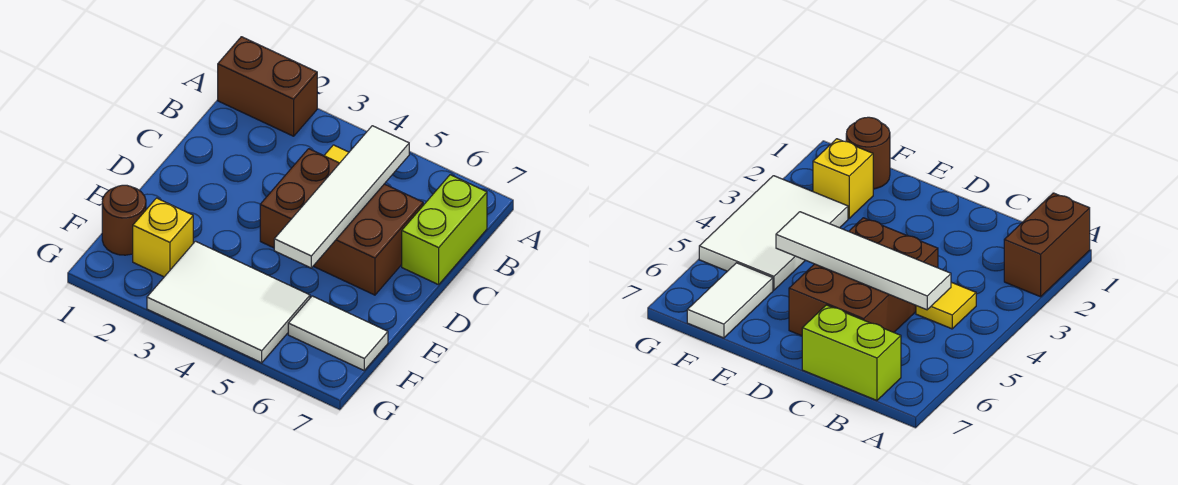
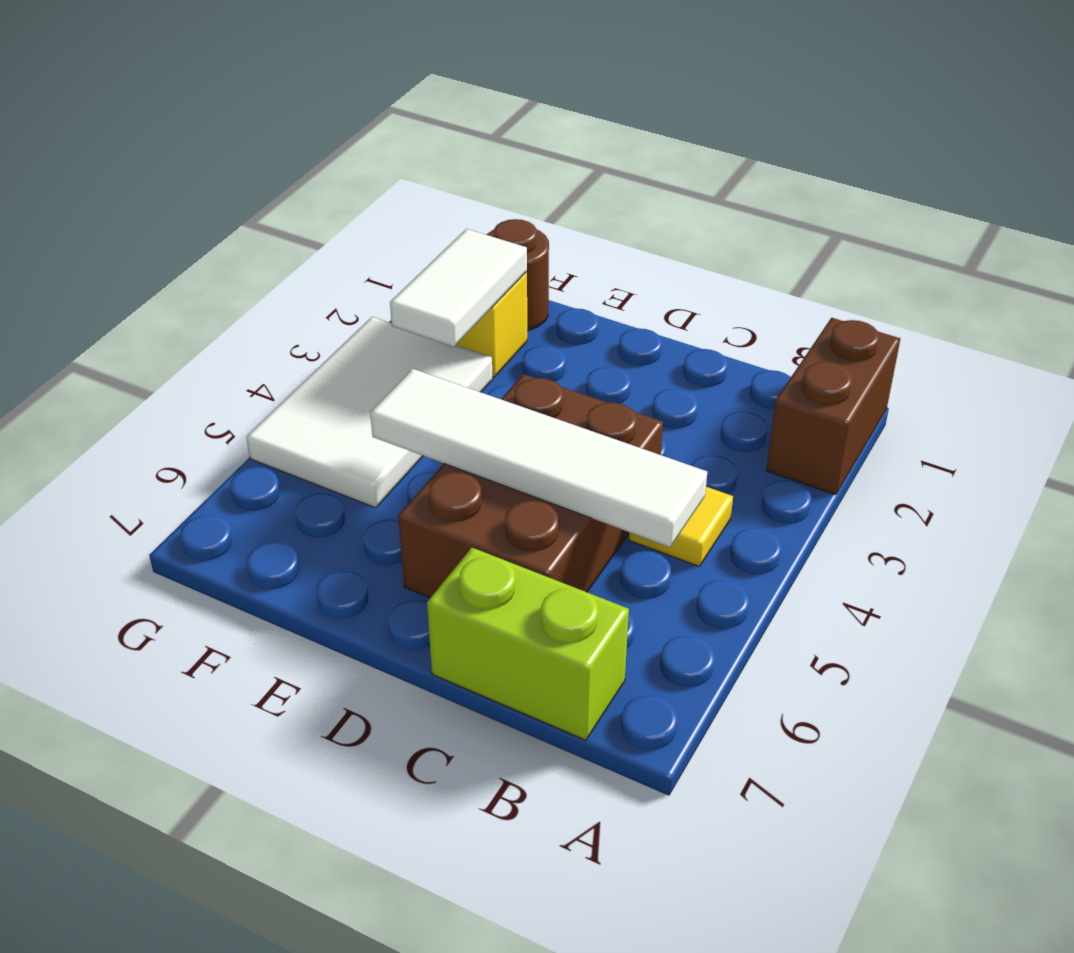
white 1x2 tile [288,296,388,370] -> white 1x2 tile moved to [390,229,527,347]

